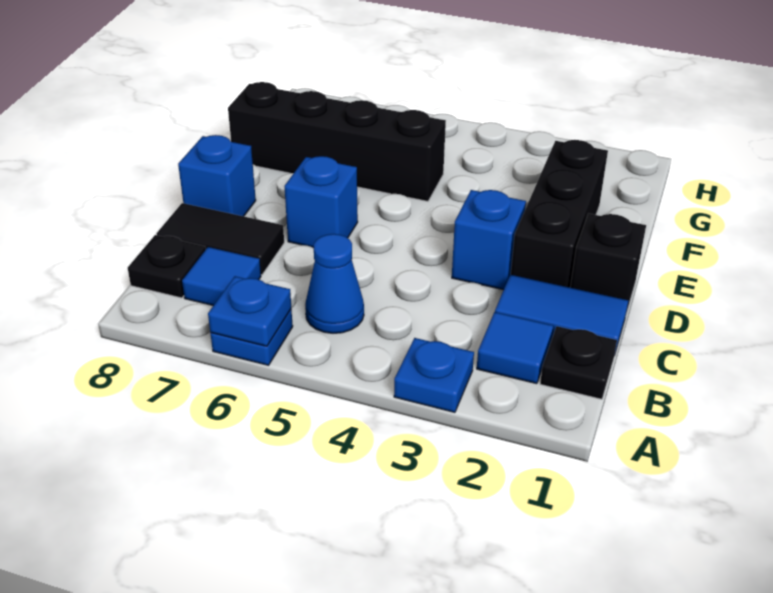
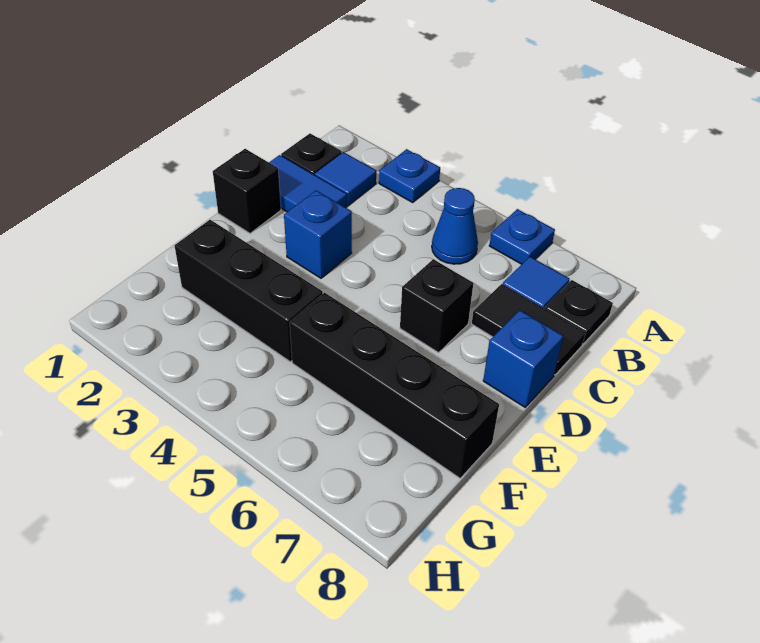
blue 1x1 plate [208,276,291,346] -> none
black 1x3 brick [511,140,608,287] -> black 1x3 brick turned to [175,220,323,362]
blue 1x1 brick [285,156,358,248] -> black 1x1 brick [400,259,473,353]

